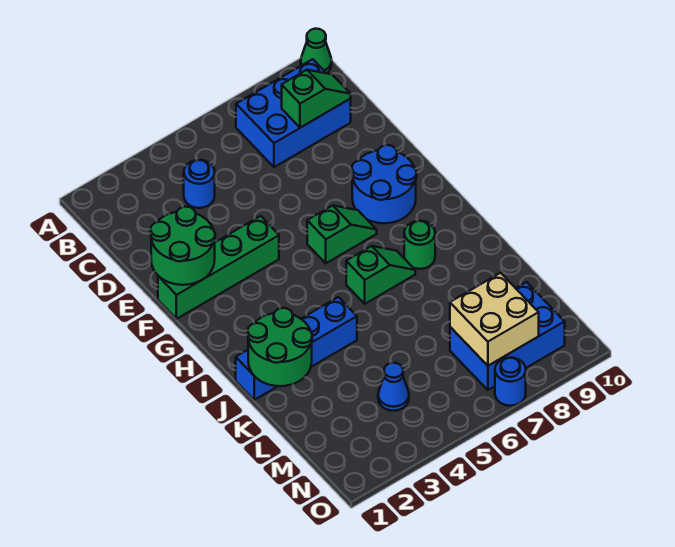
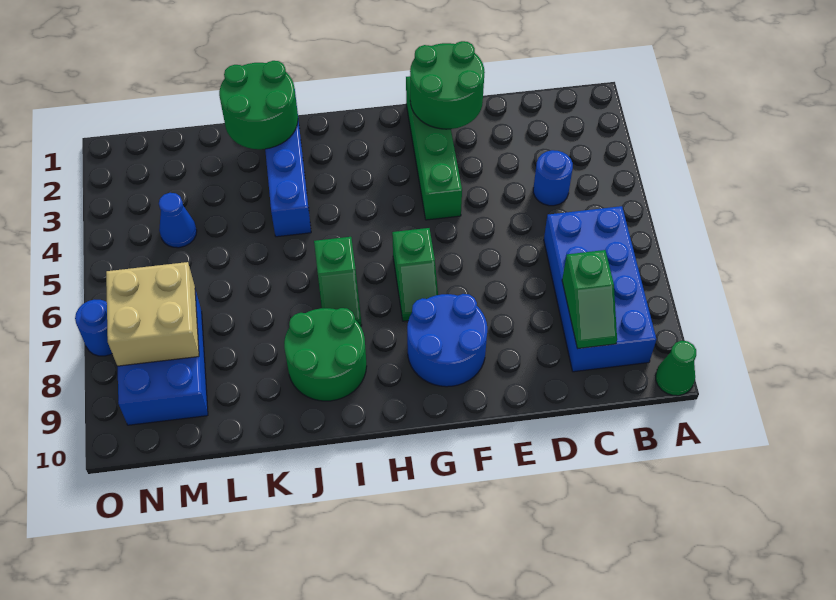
blue 2x3 brick [236,59,351,167] -> blue 2x4 brick [544,206,656,372]
green 1x1 round brick [404,221,435,269] -> green 2x2 round brick [284,308,367,401]

